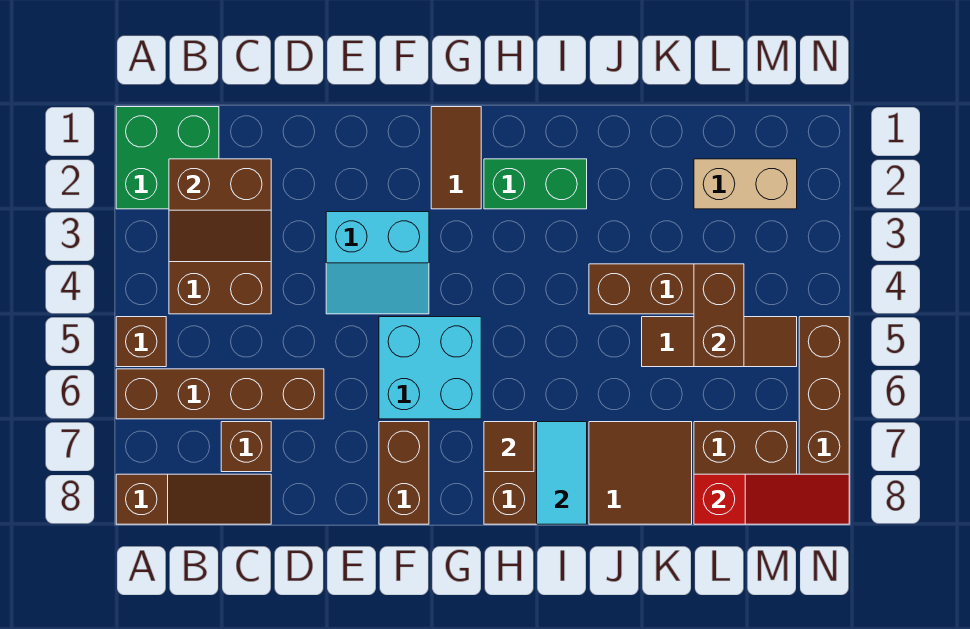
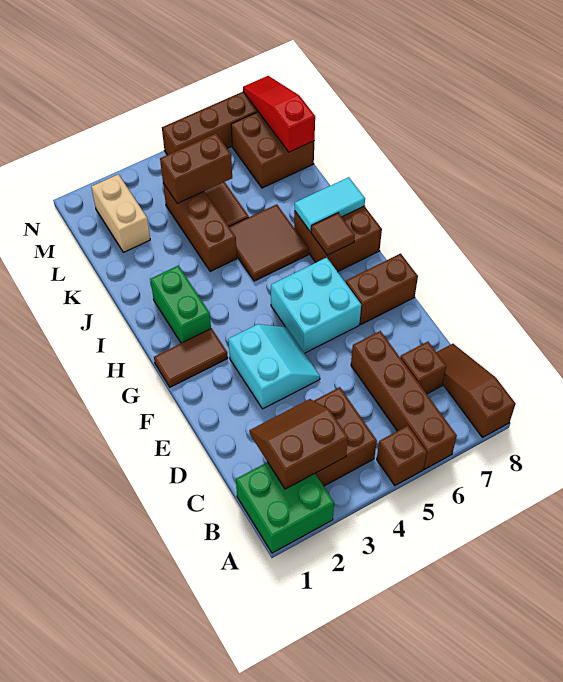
brown 2x2 slope [169,159,271,262] -> brown 2x2 slope turned to [249,399,348,489]
brown 2x2 tile [589,422,692,524] -> brown 2x2 tile moved to [229,204,309,281]

